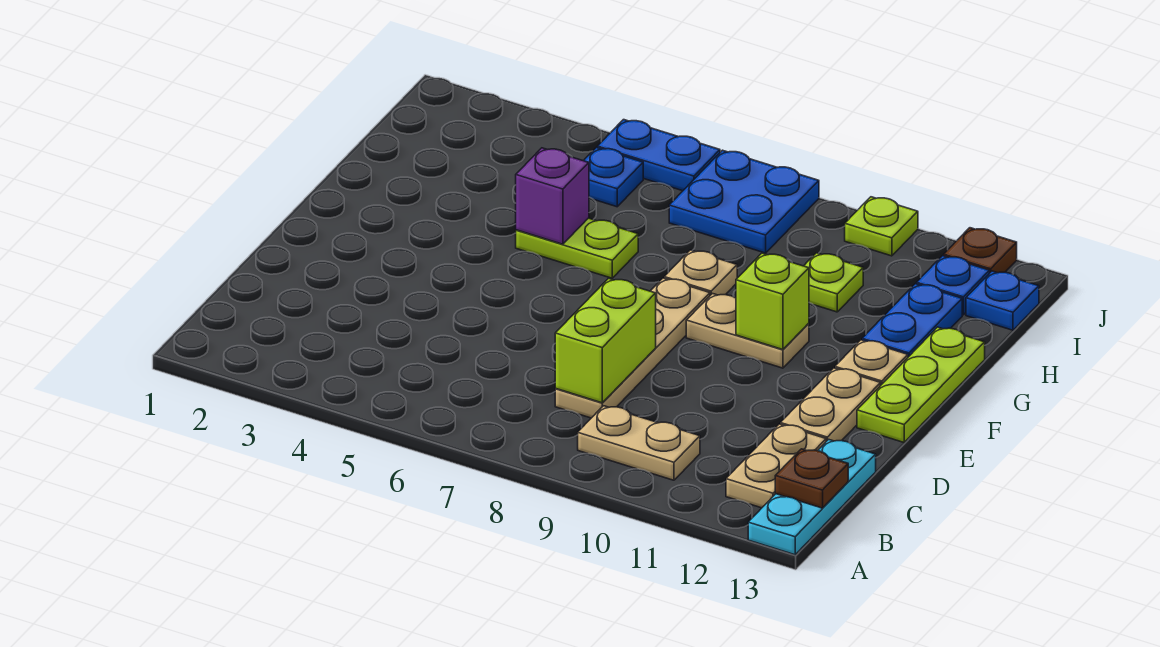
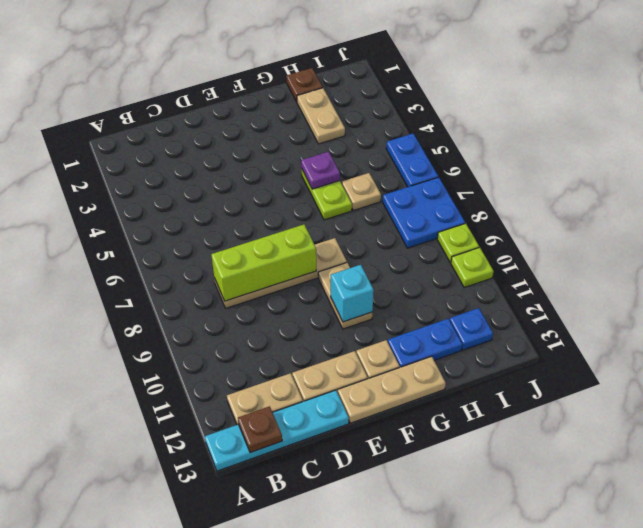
cyan 1x3 plate [748,439,876,555] -> cyan 1x4 plate [205,390,349,471]
tan 1x2 plate [578,406,700,480] -> tan 1x2 plate moved to [297,88,345,144]
lime 1x2 brick [555,278,656,403] -> lime 1x3 brick [211,225,316,301]
lime 1x3 plate [857,327,985,442] -> tan 1x3 plate [338,356,446,423]
lime 1x1 brick [736,253,809,350] -> cyan 1x1 brick [331,265,374,322]
purple 1x1 brick [516,148,589,244] -> purple 1x1 plate [301,152,340,189]
tan 1x1 plate [664,250,737,295] -> tan 1x1 plate moved to [342,173,381,210]
lime 1x1 plate [804,253,863,312] -> lime 1x1 plate moved to [437,223,479,263]
blue 1x1 plate [584,148,643,207] -> none
blue 1x1 plate [966,271,1039,330] -> none
brown 1x1 plate [944,228,1017,273] -> brown 1x1 plate moved to [286,68,323,102]

